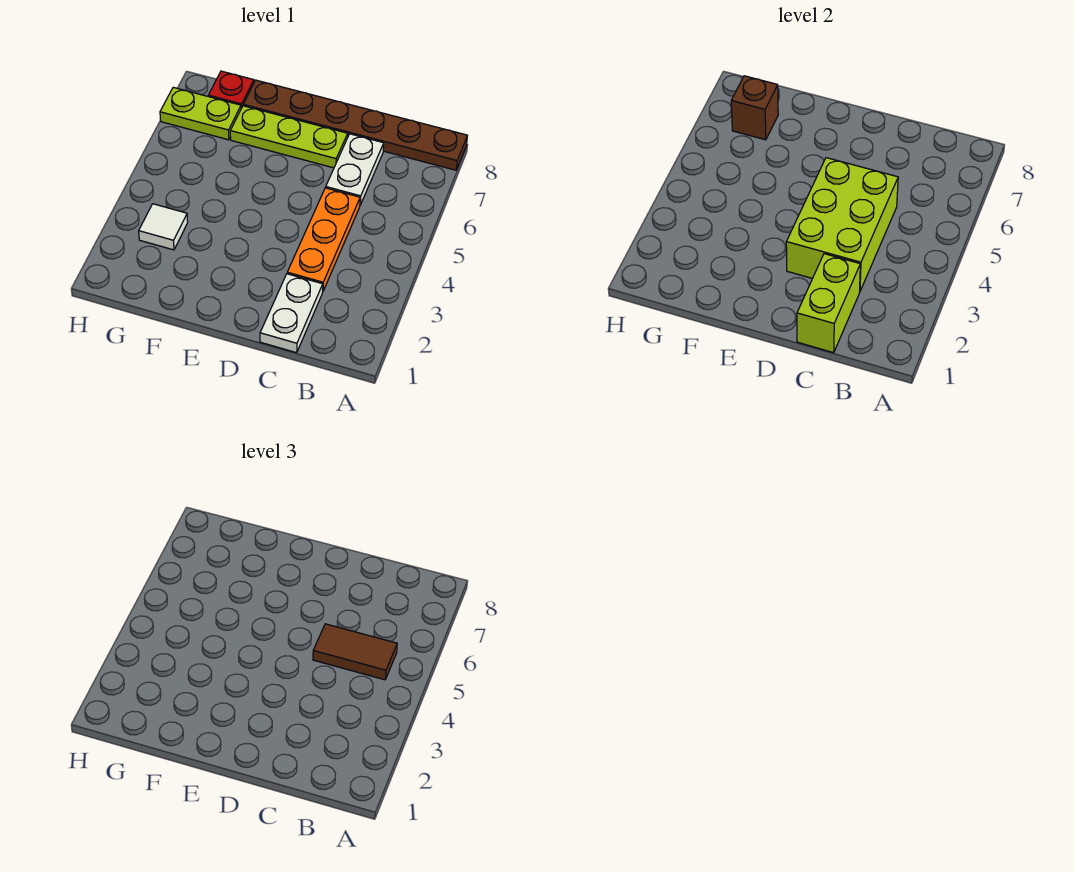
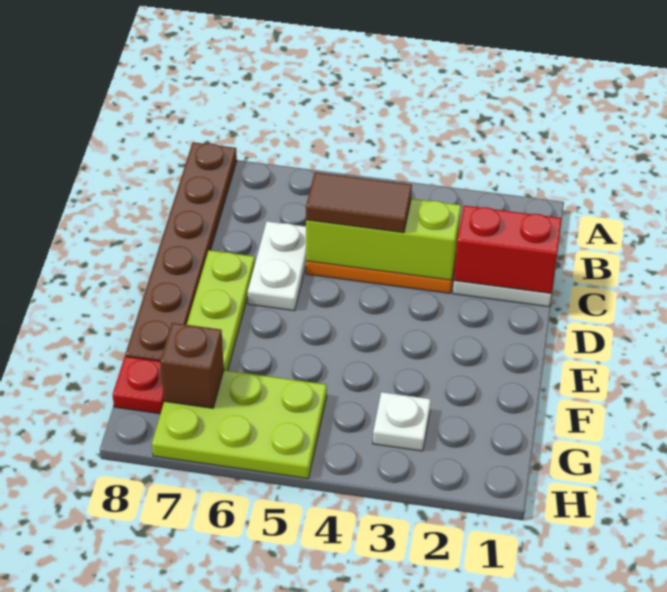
brown 1x2 tile [313,624,397,680] -> brown 1x2 tile turned to [306,172,412,233]
lime 1x2 brick [797,254,860,353] -> red 1x2 brick [454,206,562,294]
lime 2x3 brick [786,158,898,291] -> lime 1x3 brick [306,199,461,280]
white 1x2 plate [326,134,384,205] -> white 1x2 plate turned to [248,221,306,311]
white 1x1 tile [139,204,188,250] -> white 1x1 plate [373,392,431,451]
lime 1x2 plate [160,87,241,140] -> lime 2x3 plate [152,370,327,479]

